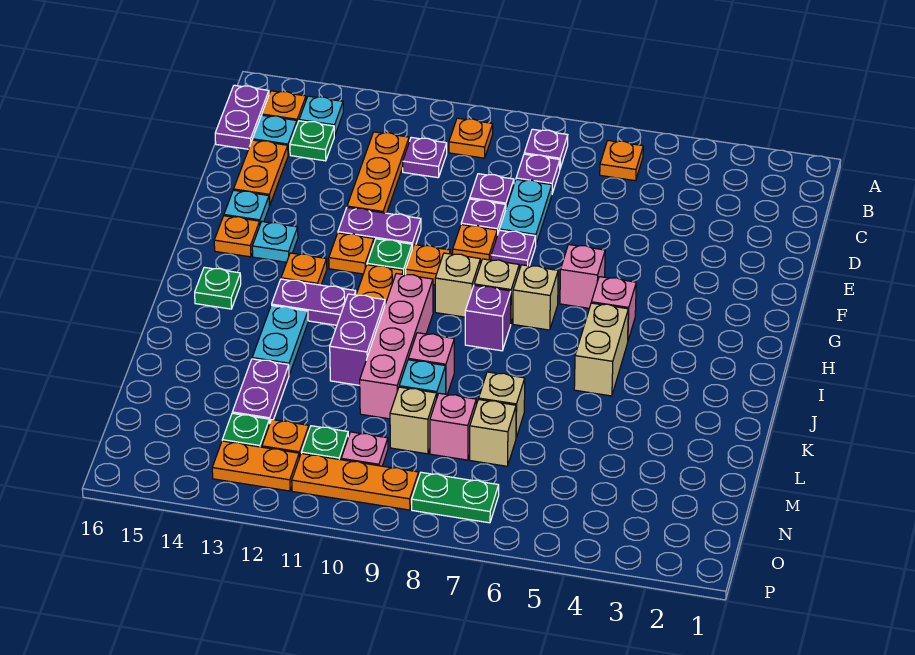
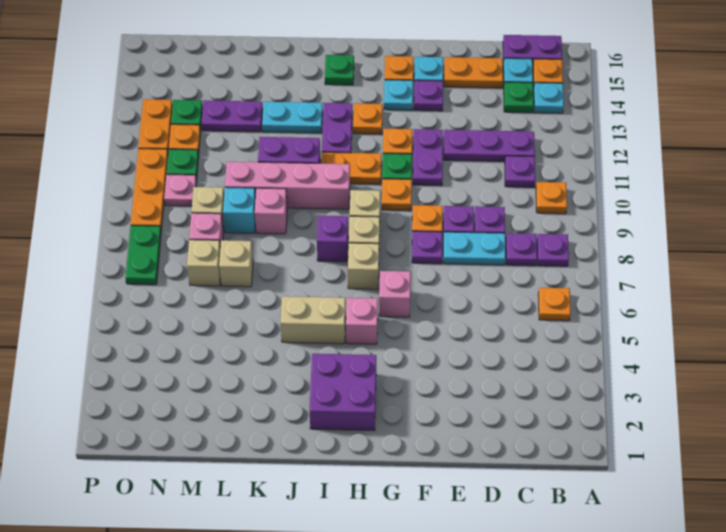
orange 1x3 plate [347,132,409,213] -> purple 1x3 plate [444,130,535,162]
none -> purple 1x1 plate [414,80,443,111]
none -> purple 2x2 brick [310,354,376,431]

